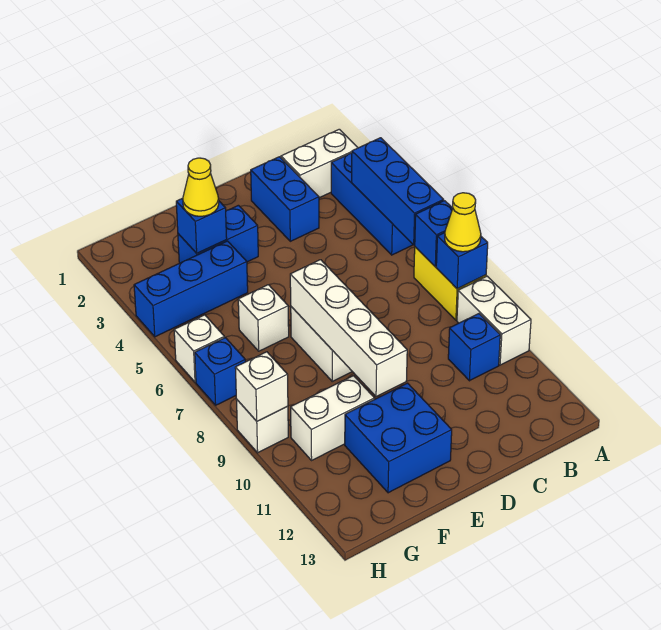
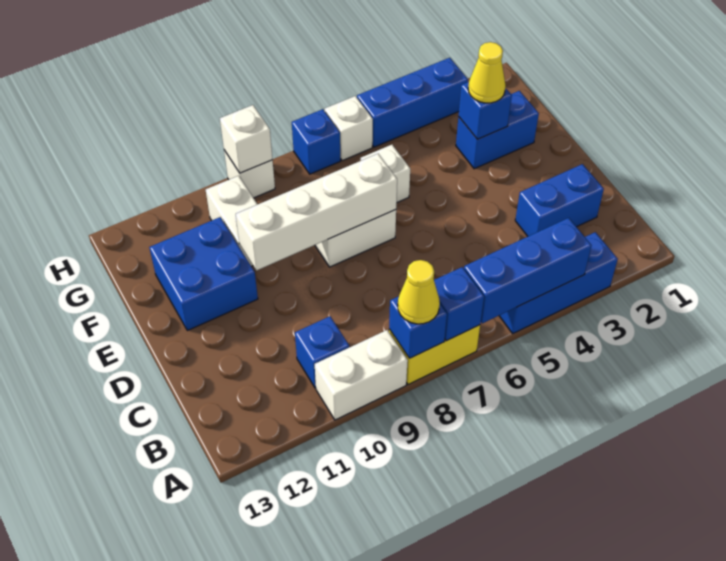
white 1x2 brick [281,129,358,198] -> none
blue 1x2 brick [178,205,258,263] -> blue 1x2 brick turned to [456,91,539,169]
blue 1x3 brick [134,241,248,337] -> blue 1x3 brick turned to [357,58,468,147]

